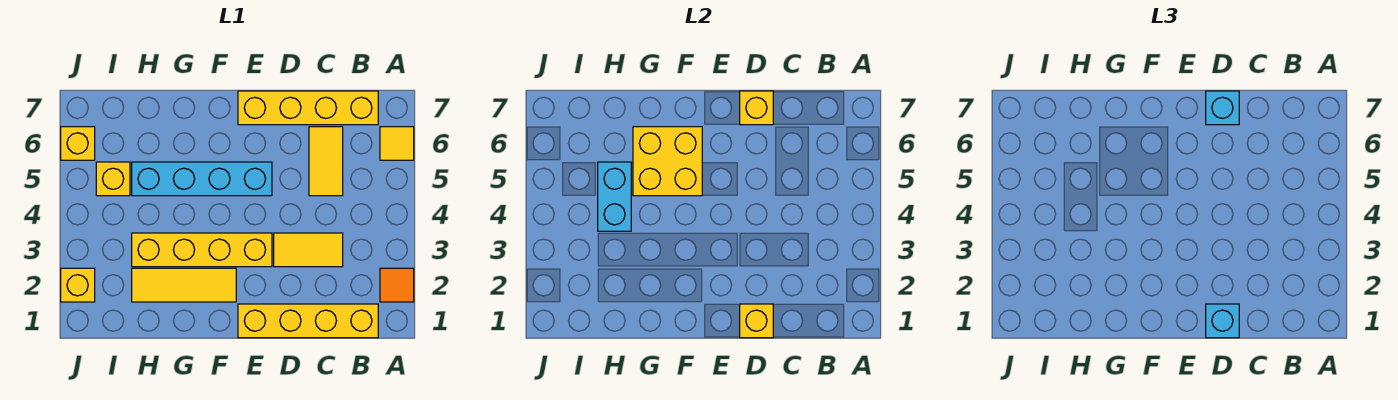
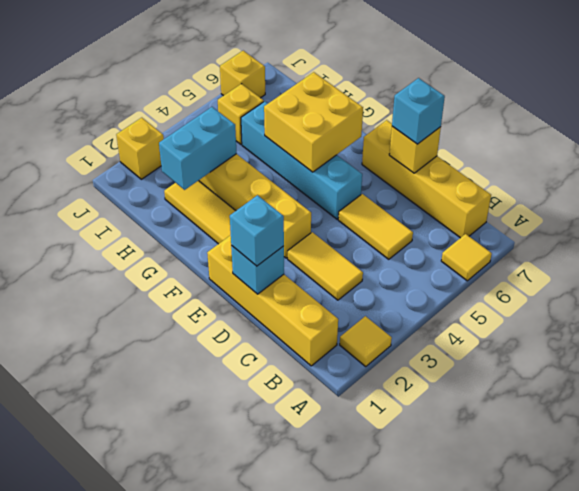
orange 1x1 tile [380,268,414,302] -> yellow 1x1 tile [340,316,392,366]
yellow 1x2 tile [309,127,343,196] -> yellow 1x2 tile turned to [338,194,413,259]
yellow 1x1 brick [740,304,773,338] -> cyan 1x1 brick [231,246,284,294]
cyan 1x2 brick [598,162,631,231] -> cyan 1x2 brick moved to [159,107,237,190]

